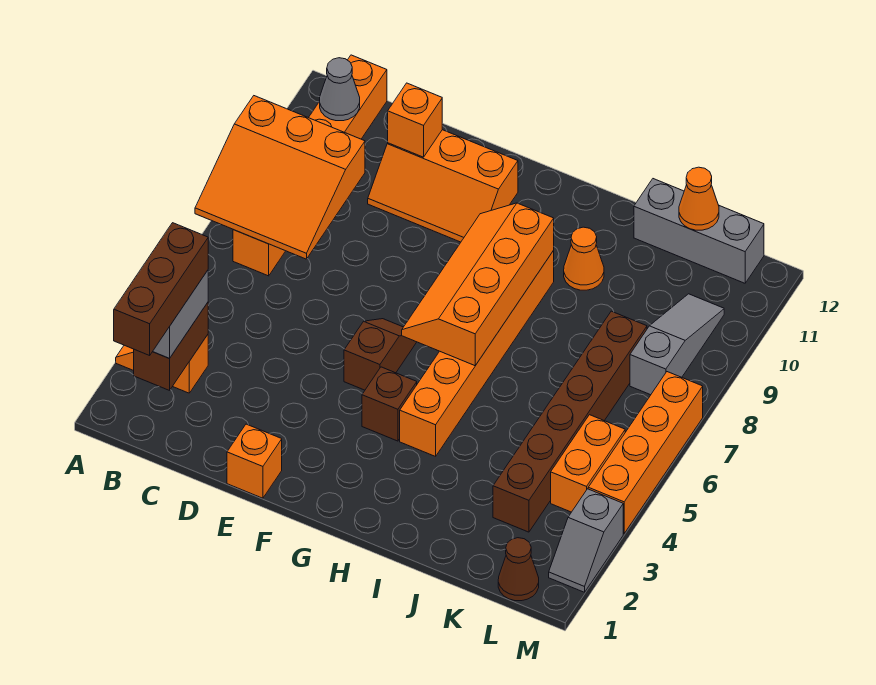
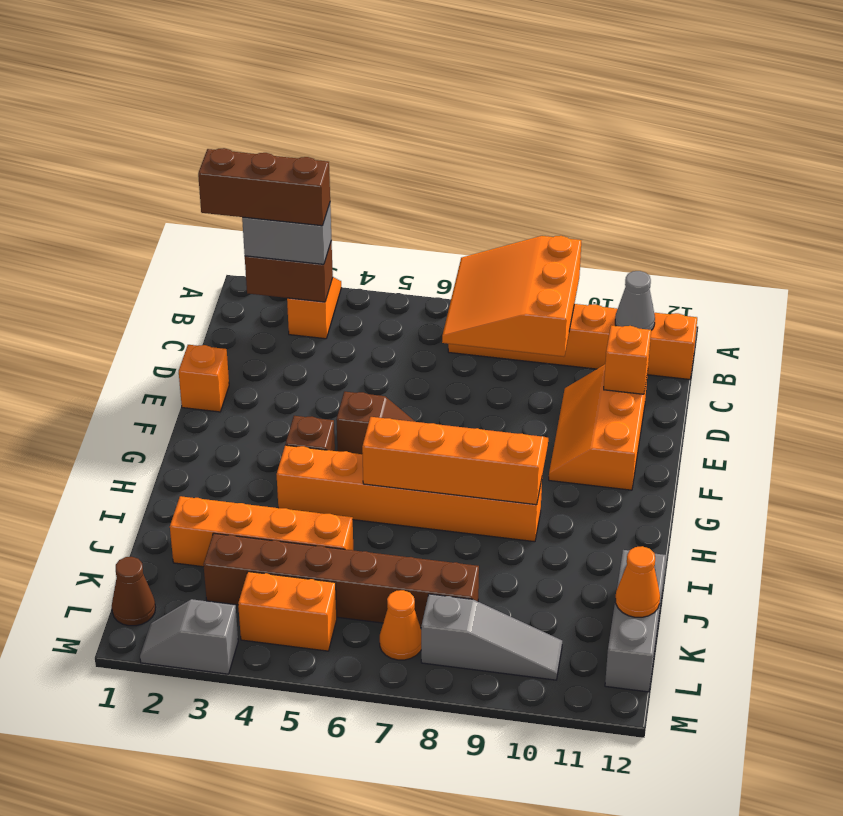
orange 1x1 cone [564,227,604,290] -> orange 1x1 cone moved to [380,590,421,660]
orange 1x4 brick [588,372,703,534] -> orange 1x4 brick moved to [170,496,353,567]

